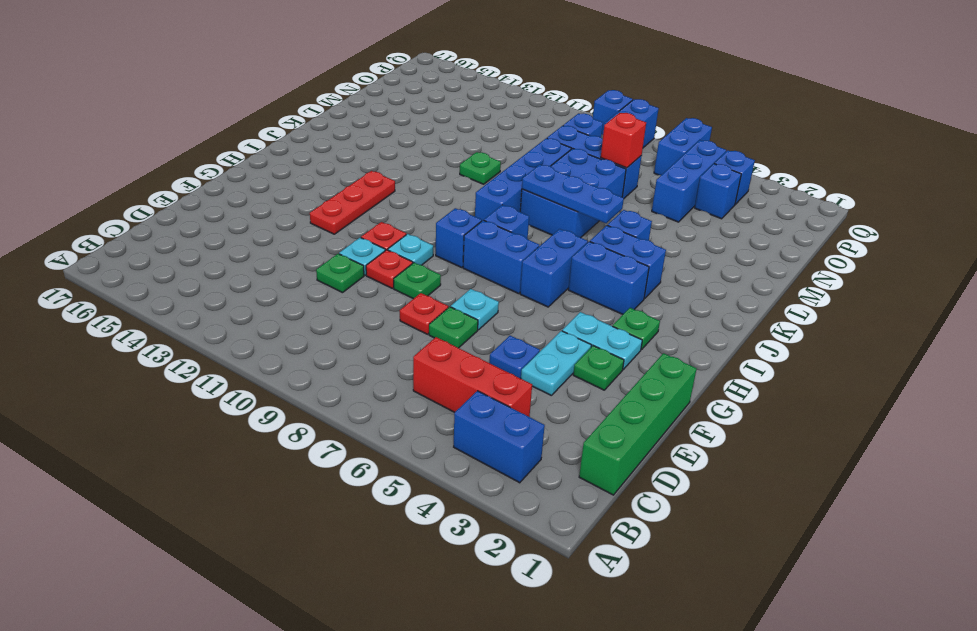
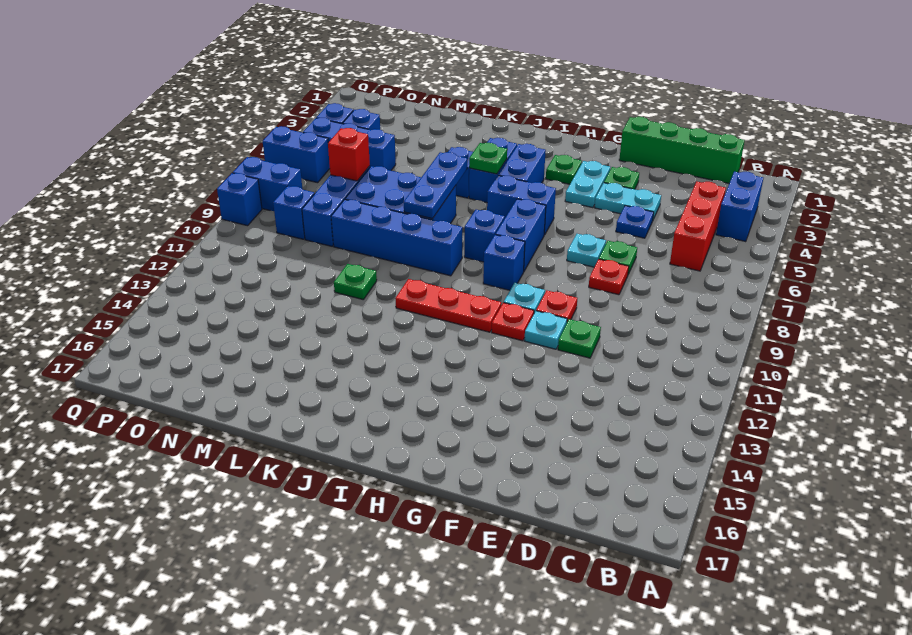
green 1x1 plate [394,263,441,299] -> green 1x1 plate moved to [469,143,507,174]
red 1x3 plate [310,171,395,234] -> red 1x3 plate moved to [395,279,502,332]

